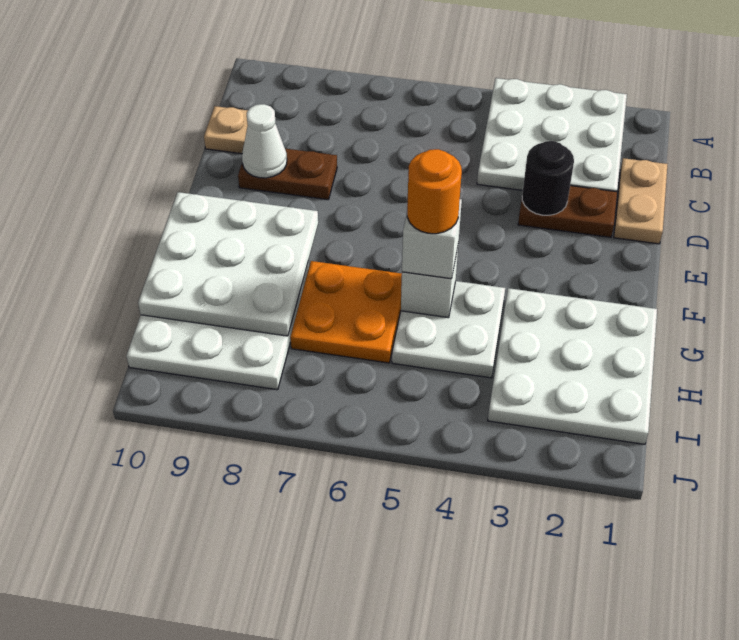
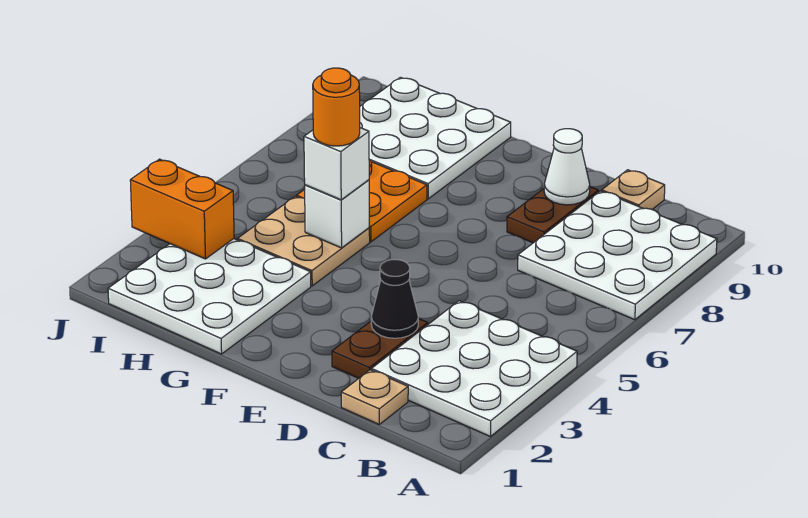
tan 1x2 plate [614,158,668,244] -> tan 1x1 plate [341,370,408,424]
black 1x1 round brick [522,141,574,215] -> black 1x1 cone [371,260,418,338]
white 3x3 plate [138,192,318,336] -> white 3x3 plate moved to [518,191,717,320]
white 2x2 plate [392,281,505,378] -> tan 2x2 plate [237,196,370,286]
none -> orange 1x2 brick [130,159,234,259]

